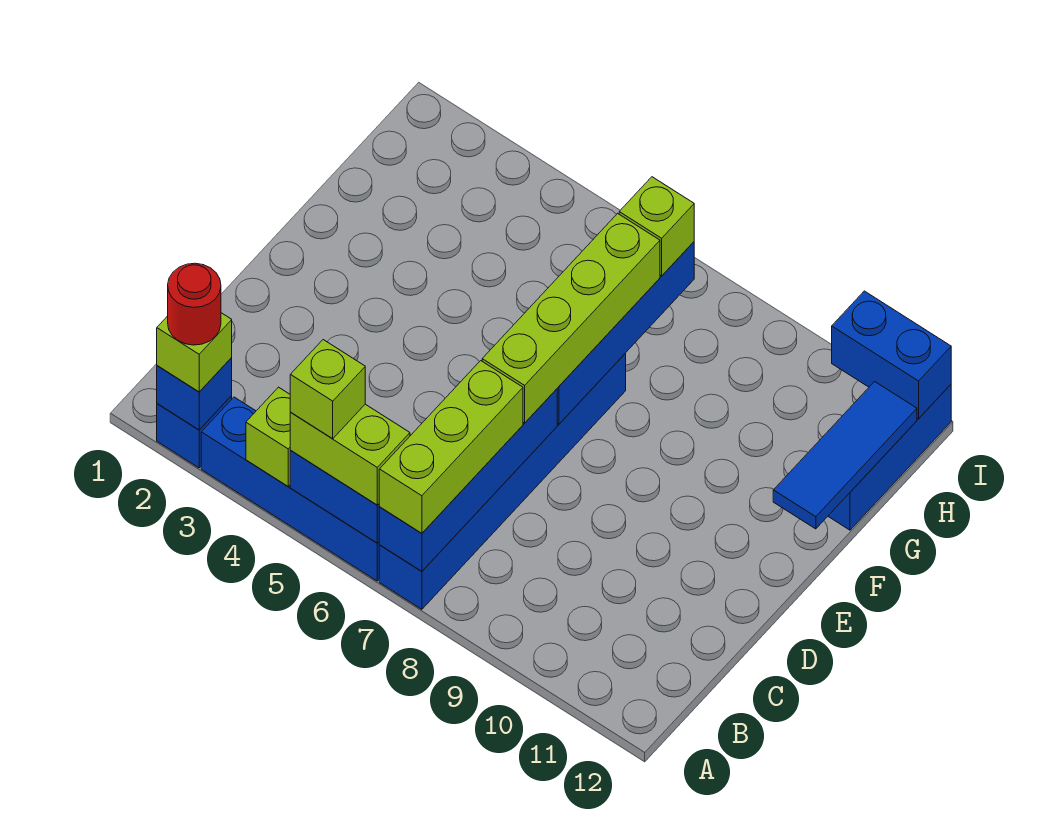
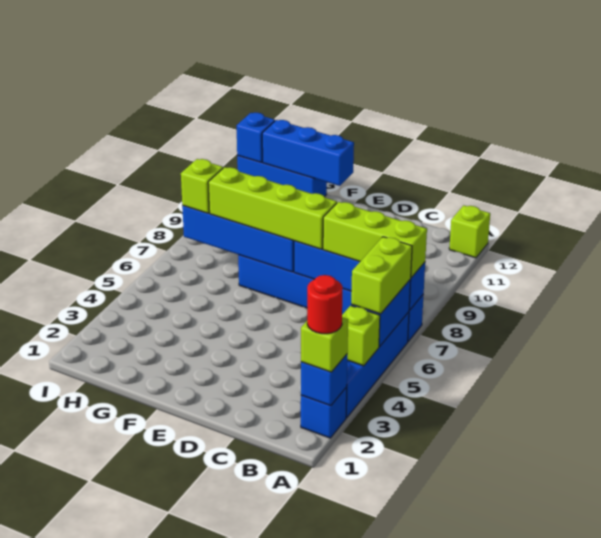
lime 1x1 brick [290,340,365,439] -> lime 1x1 brick moved to [449,205,490,258]
blue 1x3 tile [773,382,917,529] -> blue 1x3 brick [262,120,354,186]
blue 1x2 brick [832,291,951,419] -> blue 1x1 brick [237,113,275,162]

